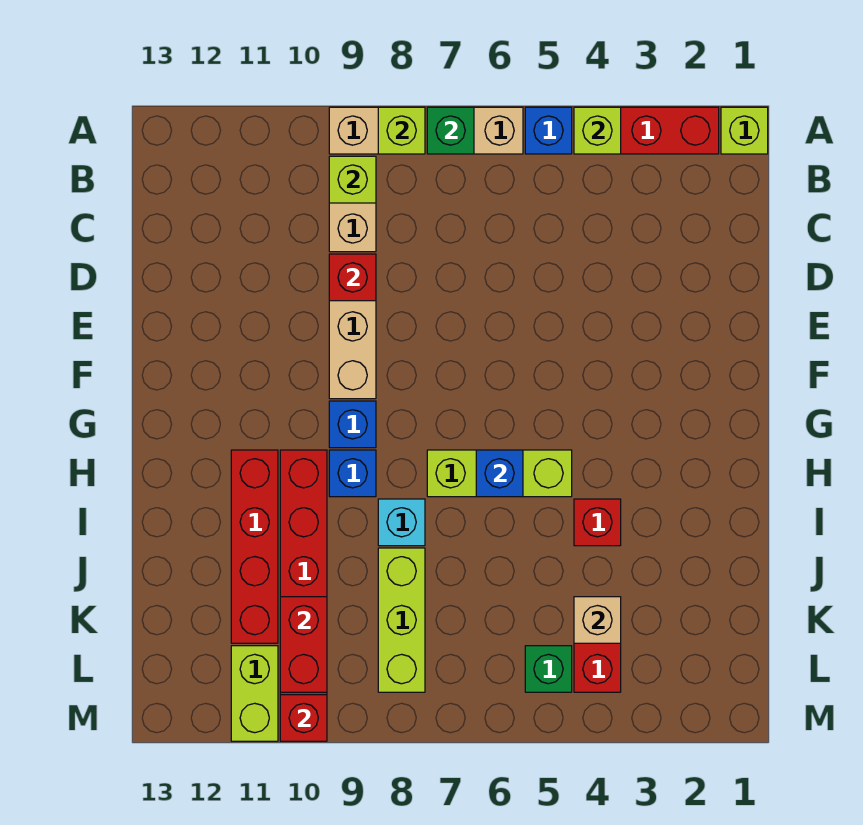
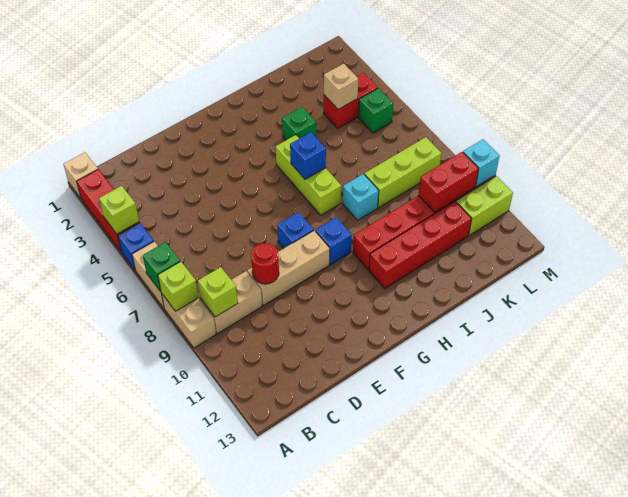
lime 1x1 brick [721,107,768,154] -> tan 1x1 brick [64,152,98,198]
red 1x1 brick [329,254,376,301] -> red 1x1 round brick [251,243,279,284]
blue 1x1 brick [329,450,376,497] -> blue 1x1 brick moved to [277,212,314,249]
red 1x1 brick [574,499,621,546] -> green 1x1 brick [282,107,316,140]
red 1x1 brick [280,695,327,741] -> cyan 1x1 brick [463,139,500,187]

